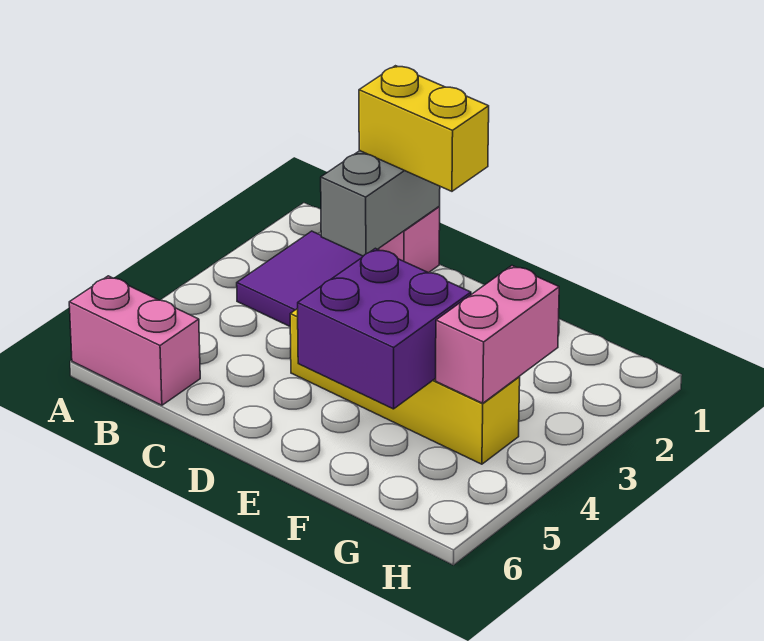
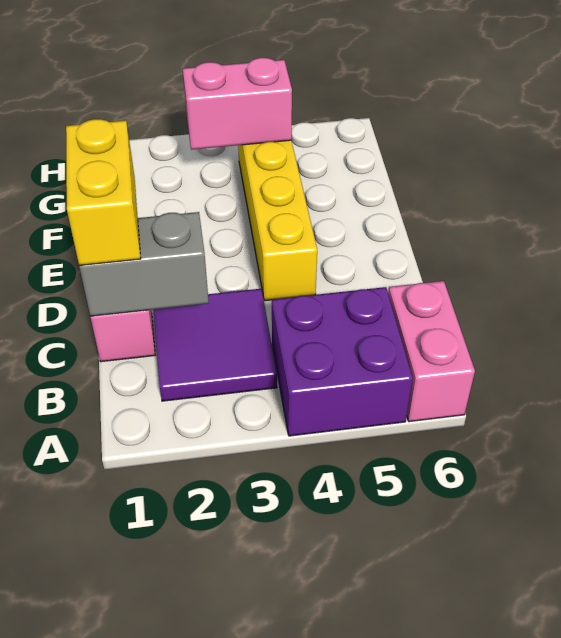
purple 2x2 brick [298,248,471,409] -> purple 2x2 brick moved to [272,287,413,436]

